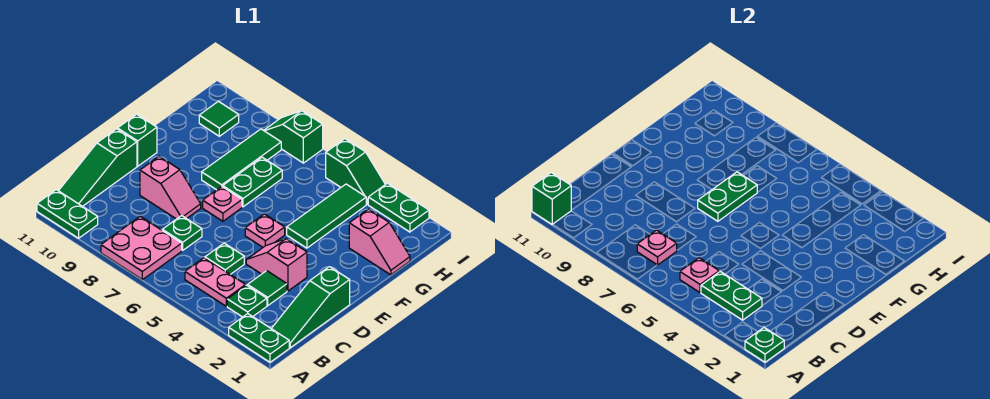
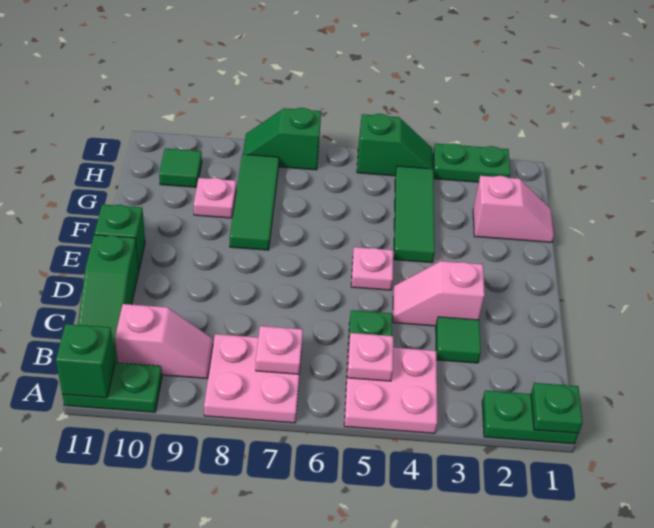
green 1x3 slope [271,267,350,348] -> none
green 1x1 plate [227,285,267,317] -> none
green 1x2 plate [701,271,762,320] -> none
pink 1x2 plate [185,258,246,306] -> pink 2x2 plate [344,348,437,433]
green 1x1 plate [162,216,202,250] -> none
pink 1x2 slope [140,156,201,219] -> pink 1x2 slope moved to [115,304,213,379]
pink 1x1 plate [203,187,242,221] -> pink 1x1 plate moved to [194,178,236,218]
green 1x2 plate [698,172,757,221] -> none
green 1x2 plate [223,157,282,207] -> none

